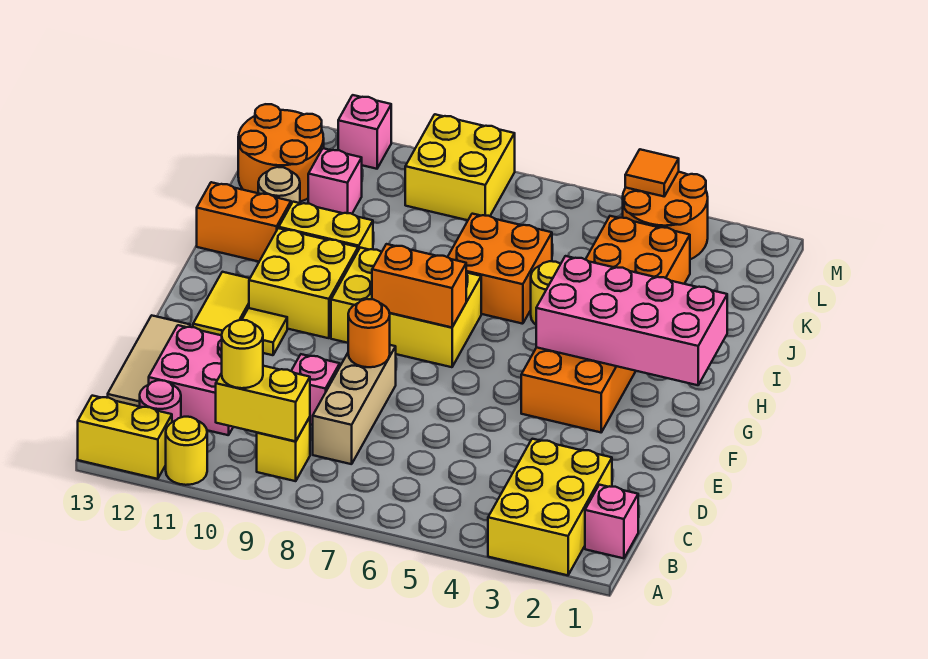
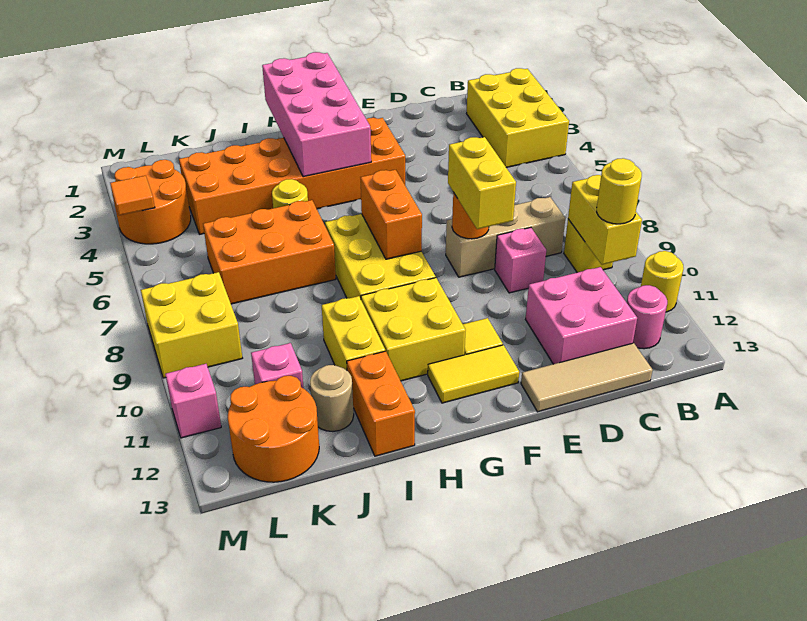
yellow 2x3 brick [488,439,612,575] -> yellow 2x3 brick turned to [467,68,569,167]
yellow 1x2 brick [78,396,172,479] -> yellow 1x2 brick moved to [448,137,516,229]
pink 1x1 brick [585,485,638,558] -> none
orange 2x2 brick [448,214,552,324] -> orange 2x3 brick [203,200,336,304]

